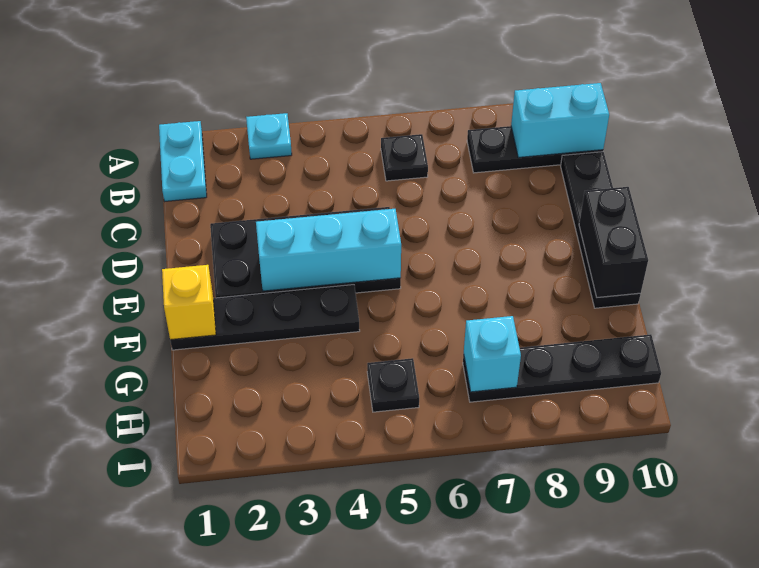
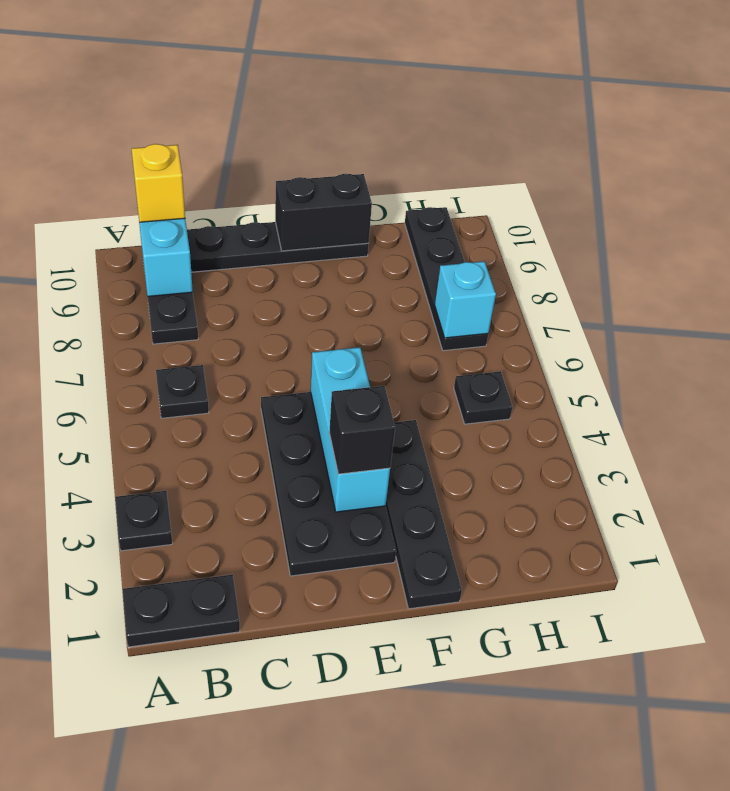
cyan 1x2 plate [159,121,207,201] -> black 1x2 plate [123,575,240,647]
cyan 1x1 plate [246,113,292,159] -> black 1x1 plate [115,491,172,551]
none -> black 1x1 brick [329,386,395,474]
yellow 1x1 brick [162,265,216,340] -> yellow 1x1 brick moved to [132,144,185,222]

